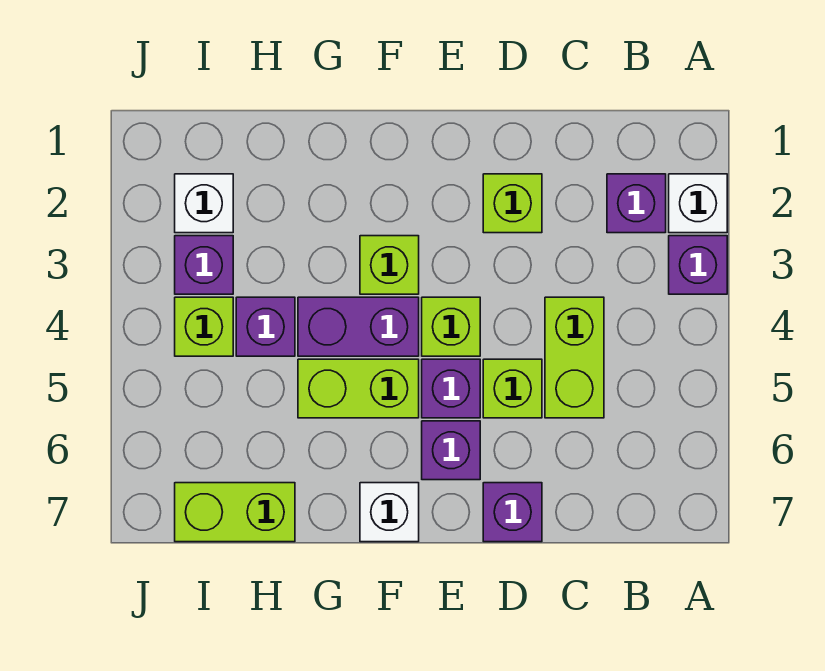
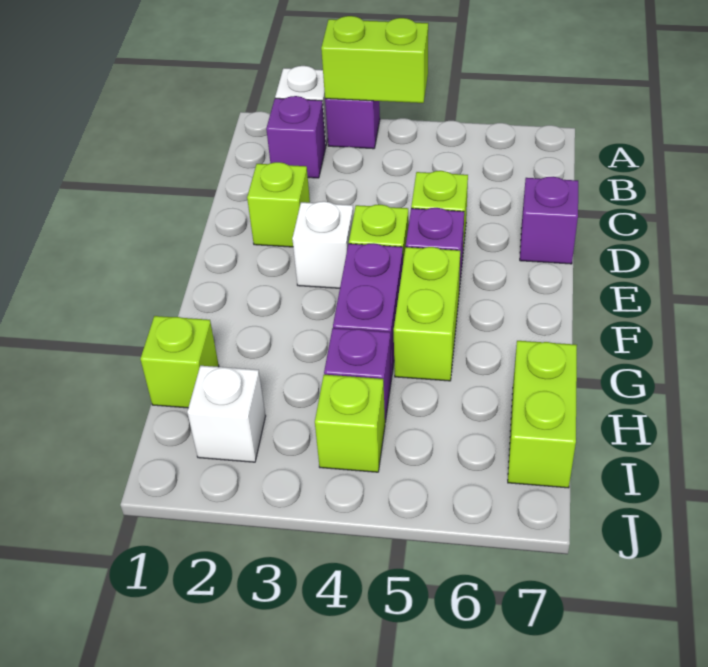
lime 1x2 brick [545,297,604,418] -> lime 1x2 brick moved to [321,16,428,103]
purple 1x1 brick [422,421,480,480] -> none
lime 1x1 brick [360,236,419,294] -> lime 1x1 brick moved to [140,316,219,408]
white 1x1 brick [360,483,419,542] -> white 1x1 brick moved to [292,201,354,288]
purple 1x1 brick [175,236,233,294] -> none

